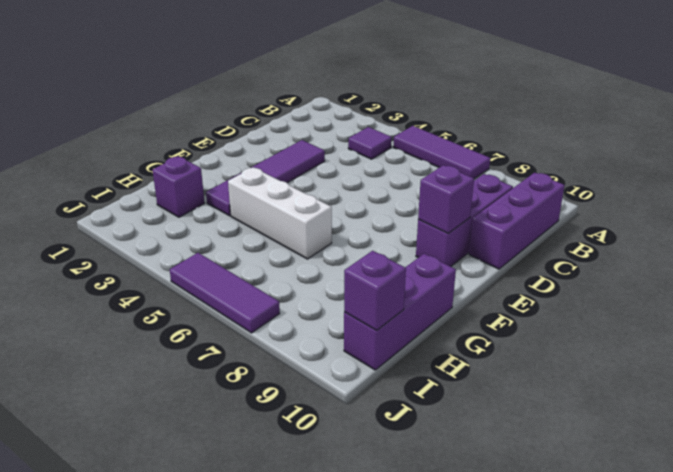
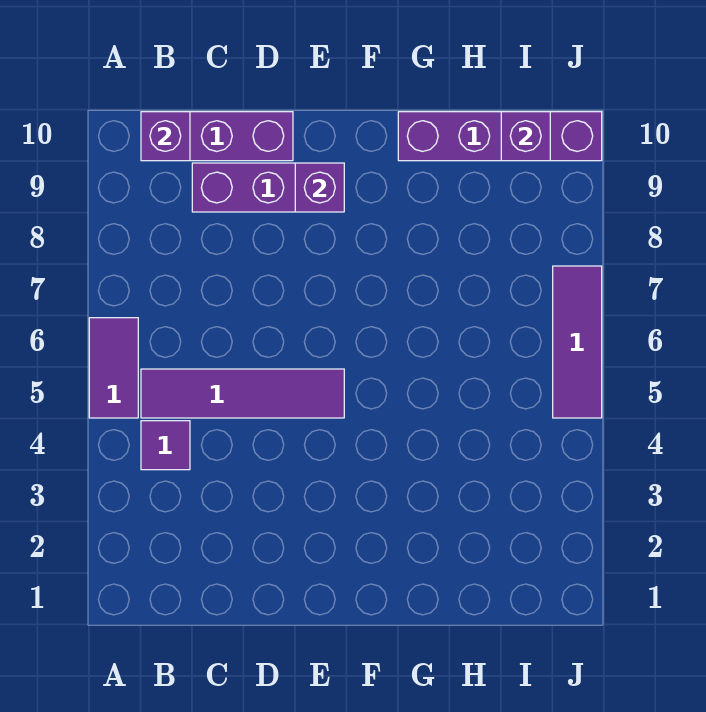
purple 1x3 tile [393,126,490,179] -> purple 1x2 tile [89,318,138,418]
purple 1x4 tile [206,140,325,216] -> purple 1x4 tile moved to [141,369,344,418]
white 1x3 brick [228,167,332,259] -> none
purple 1x3 brick [344,254,456,370] -> purple 1x4 brick [398,112,602,161]
purple 1x1 brick [153,157,205,217] -> purple 1x1 brick moved to [141,112,190,161]

